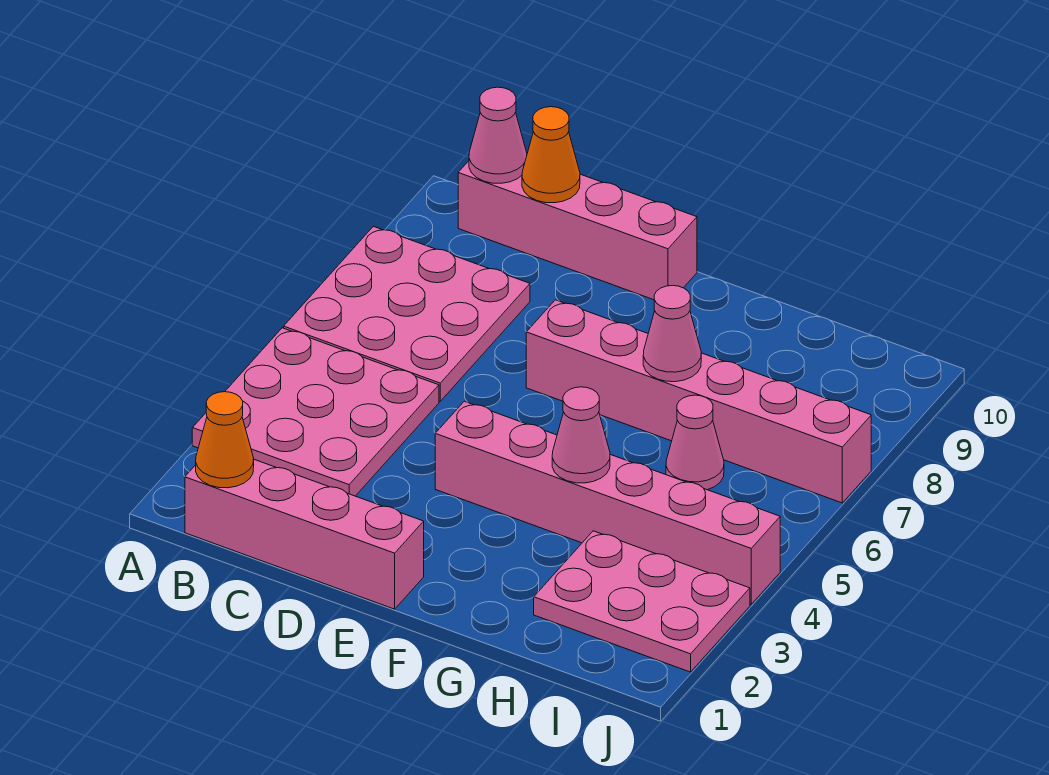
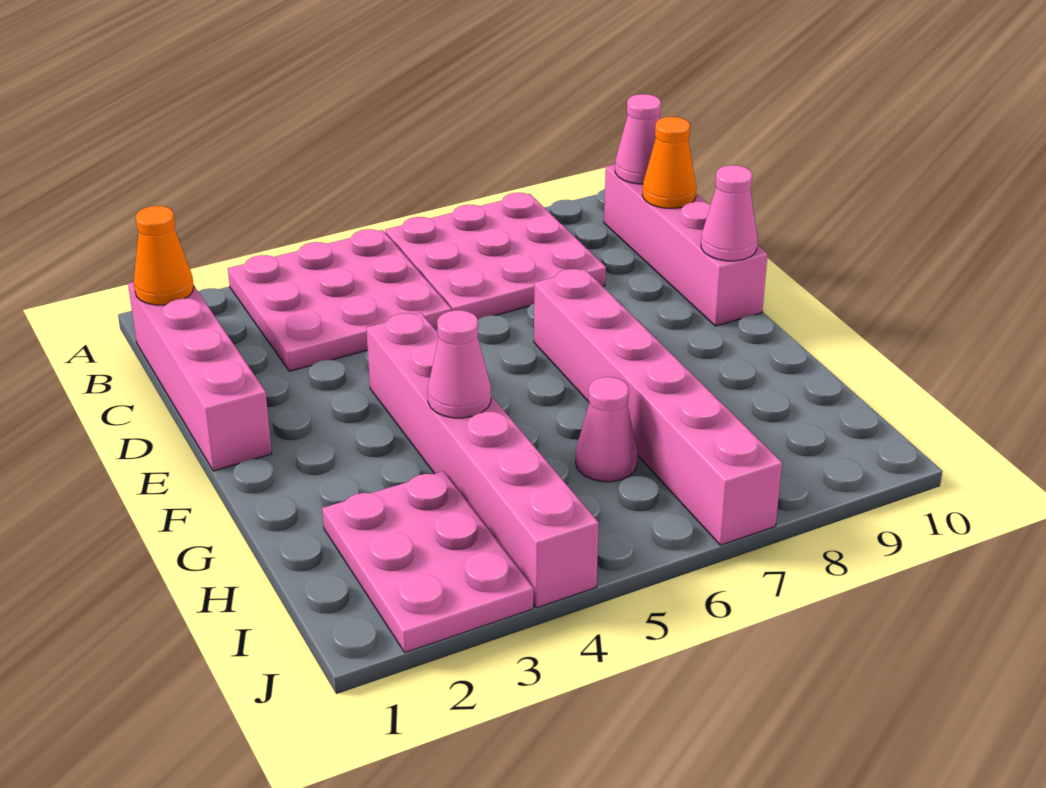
pink 1x1 cone [643,286,701,382] -> pink 1x1 cone moved to [701,165,758,261]

